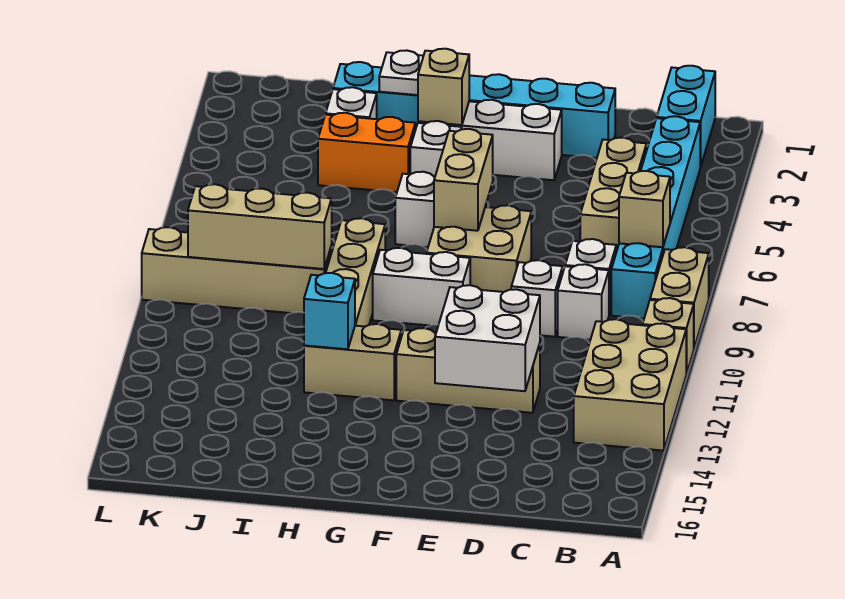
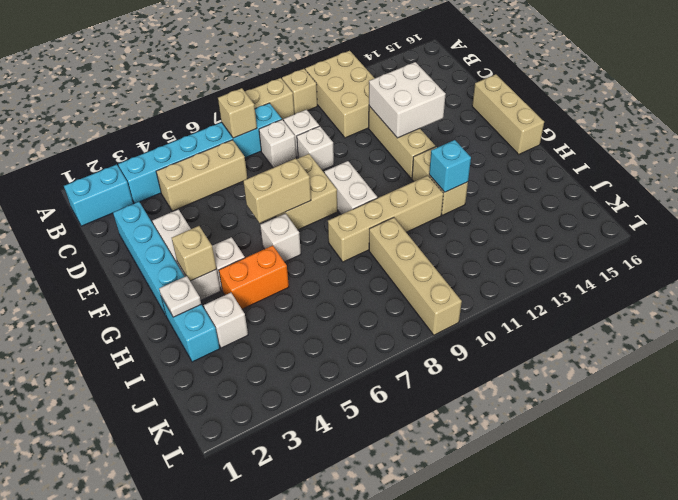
tan 2x3 brick [574,319,686,451] -> tan 2x3 brick turned to [305,51,375,138]
orange 1x2 brick [318,113,415,192] -> orange 1x2 brick turned to [219,246,289,309]
tan 1x3 brick [188,184,332,269] -> tan 1x3 brick moved to [472,74,544,154]

